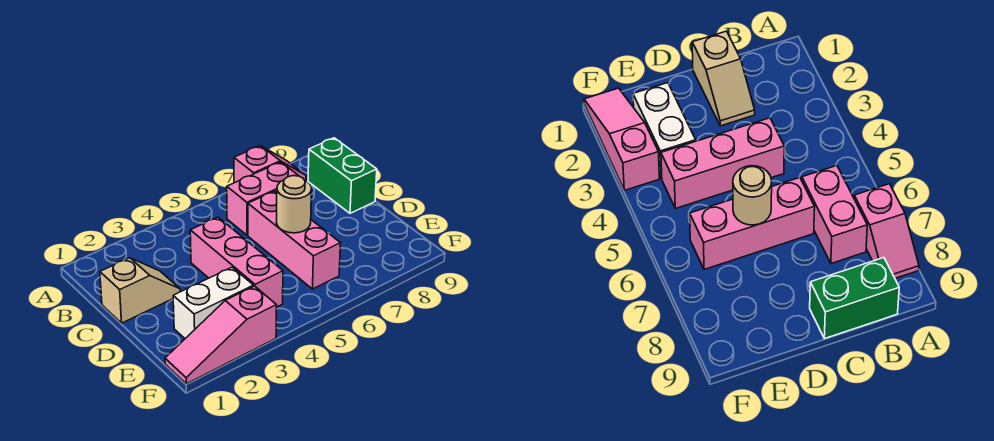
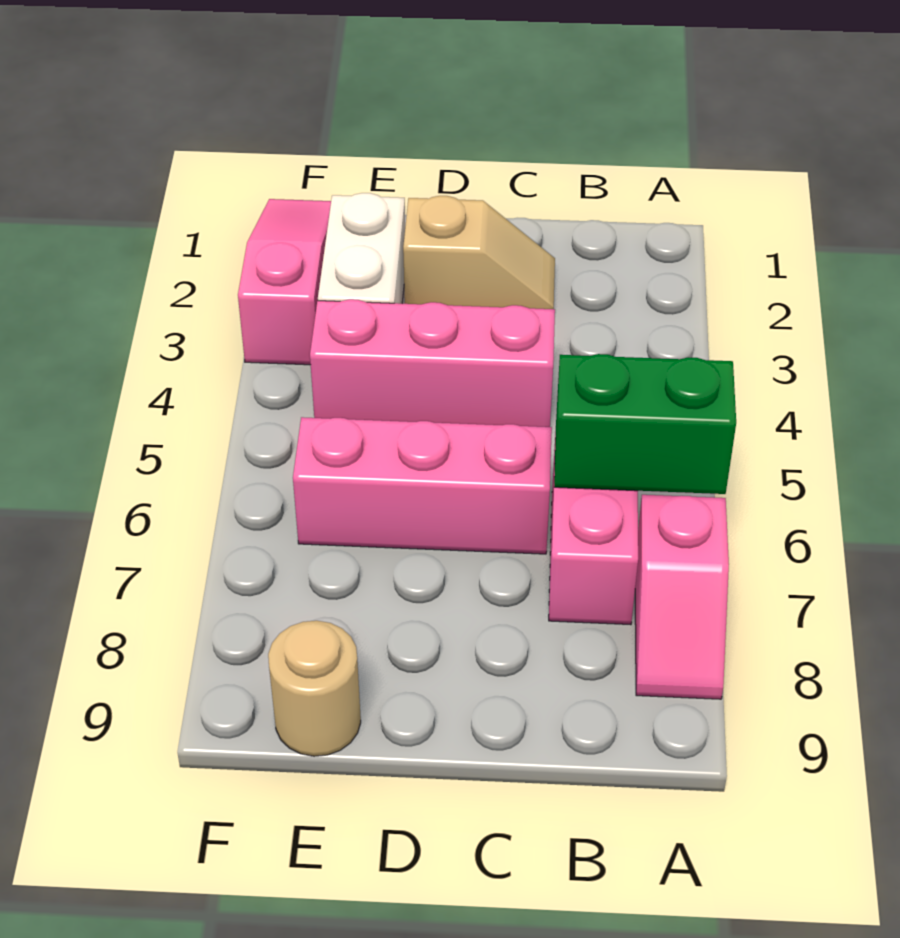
green 1x2 brick [308,138,377,213] -> green 1x2 brick moved to [554,354,736,494]
tan 1x2 slope [100,258,180,323] -> tan 1x2 slope turned to [403,196,555,309]
tan 1x1 round brick [277,176,312,233] -> tan 1x1 round brick moved to [268,621,361,756]

